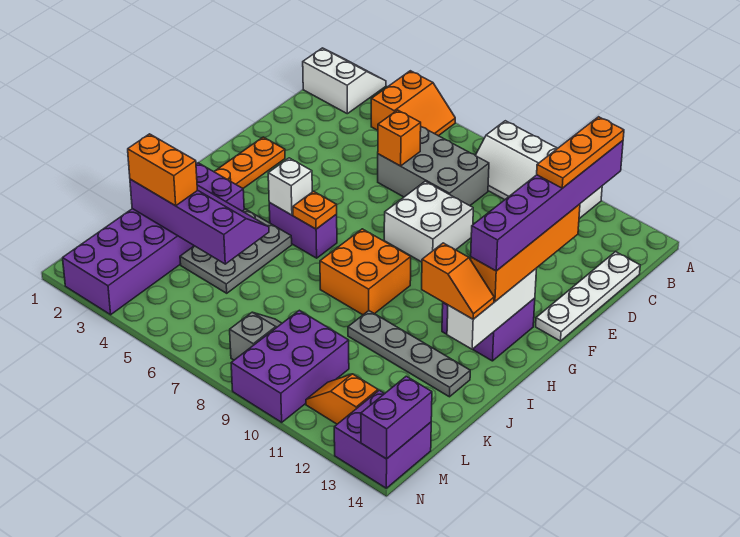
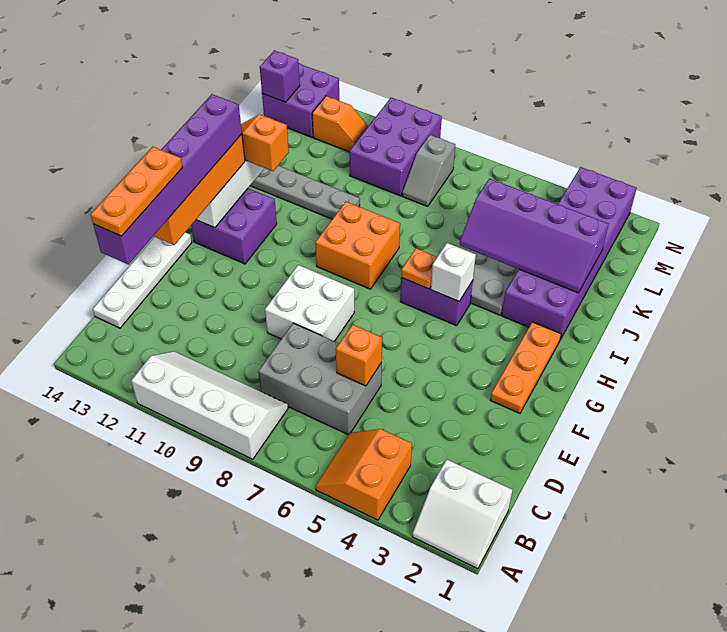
orange 1x2 brick [128,134,197,206] -> none
purple 1x2 brick [361,376,432,459] -> purple 1x1 brick [260,50,300,102]

